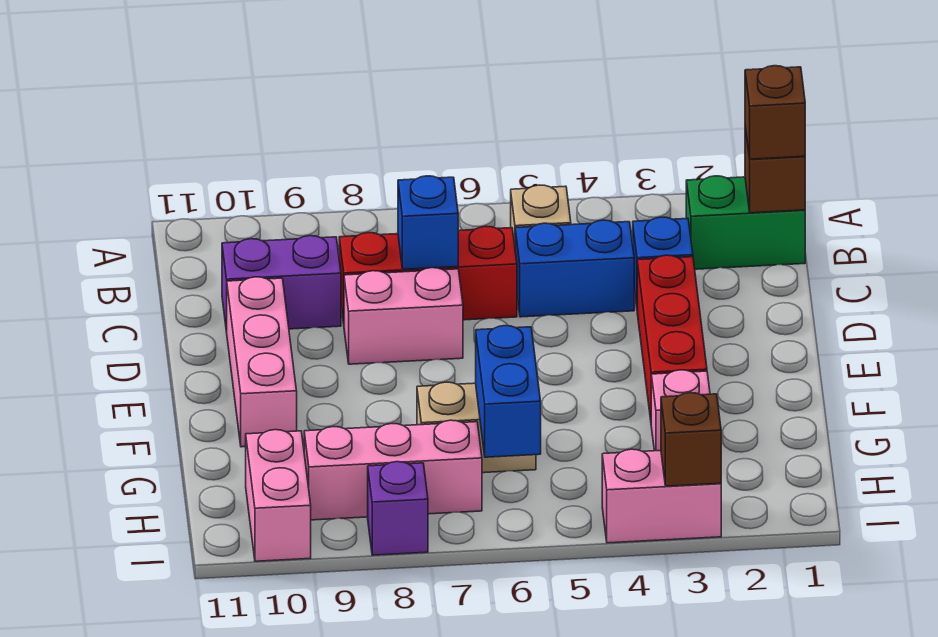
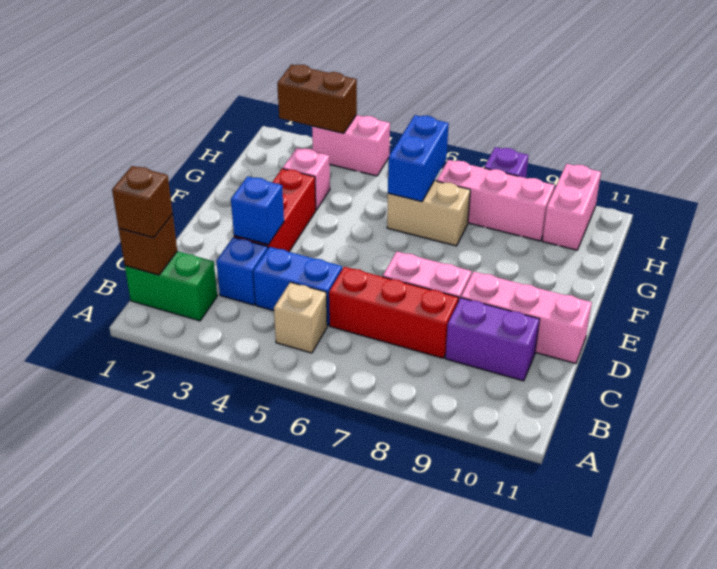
blue 1x1 brick [398,176,458,269] -> blue 1x1 brick moved to [231,176,284,245]
pink 1x3 brick [227,277,297,447] -> pink 1x3 brick turned to [461,272,592,364]
brown 1x1 brick [661,393,721,486] -> brown 1x2 brick [277,65,357,133]

